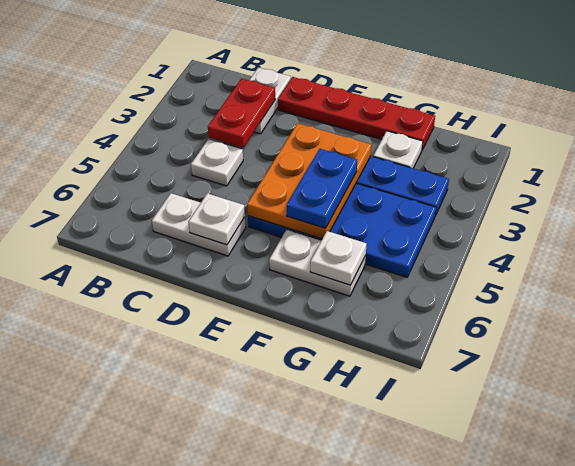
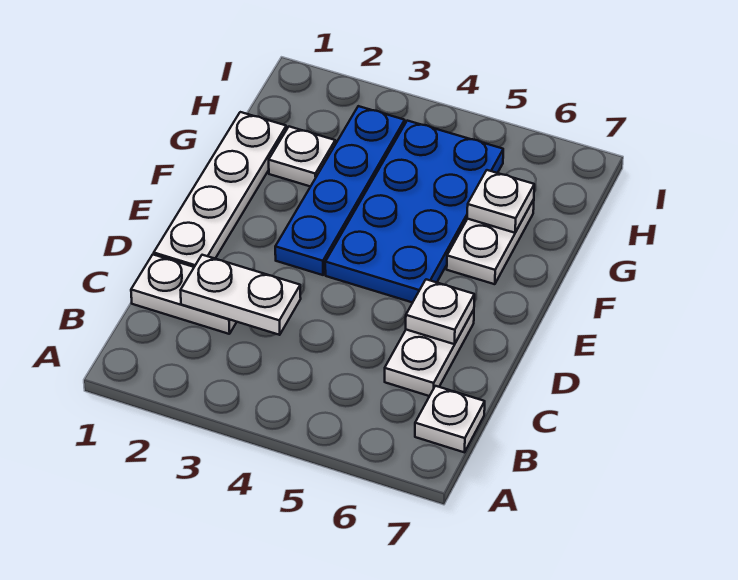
red 1x2 plate [208,79,275,148] -> white 1x2 plate [181,255,301,335]
white 1x1 plate [191,139,243,186] -> white 1x1 plate moved to [415,386,485,452]
red 1x4 plate [278,77,435,150] -> white 1x4 plate [154,112,286,267]
orange 2x3 plate [247,123,371,239] -> none
blue 1x2 plate [287,149,357,228] -> none

